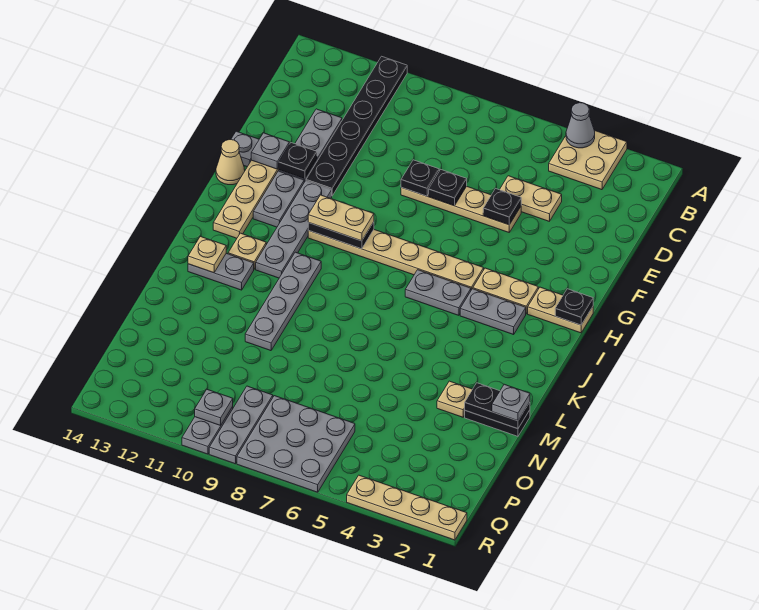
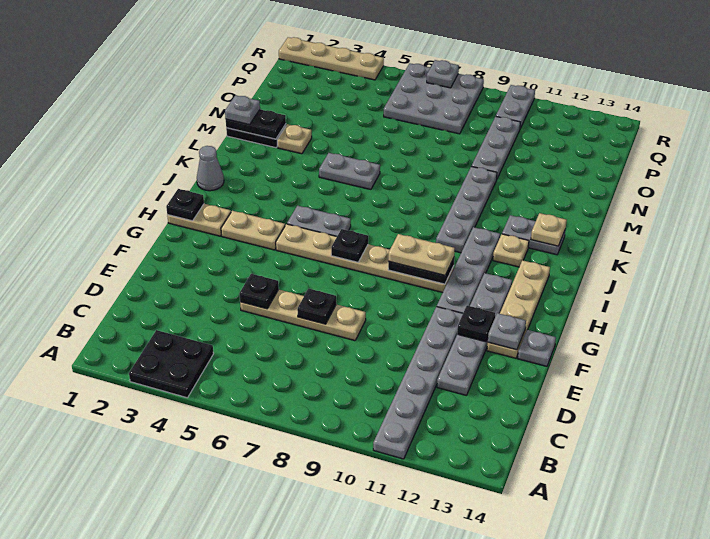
tan 2x2 plate [549,130,627,190] -> black 2x2 plate [129,330,214,398]
grey 1x1 cone [566,103,595,148] -> grey 1x1 cone moved to [197,146,224,191]
black 1x6 plate [306,56,407,196] -> grey 1x6 plate [373,307,463,459]
tan 1x2 plate [500,176,562,221] -> none
black 1x1 plate [401,160,439,196] -> black 1x1 plate moved to [331,229,368,262]
tan 1x1 cone [216,140,245,185] -> none
grey 1x2 plate [460,289,526,335] -> grey 1x2 plate moved to [319,153,380,190]
grey 1x3 plate [209,386,273,464] -> grey 1x3 plate moved to [472,116,520,178]
grey 1x1 plate [195,389,233,426] -> grey 1x1 plate moved to [427,60,459,88]

